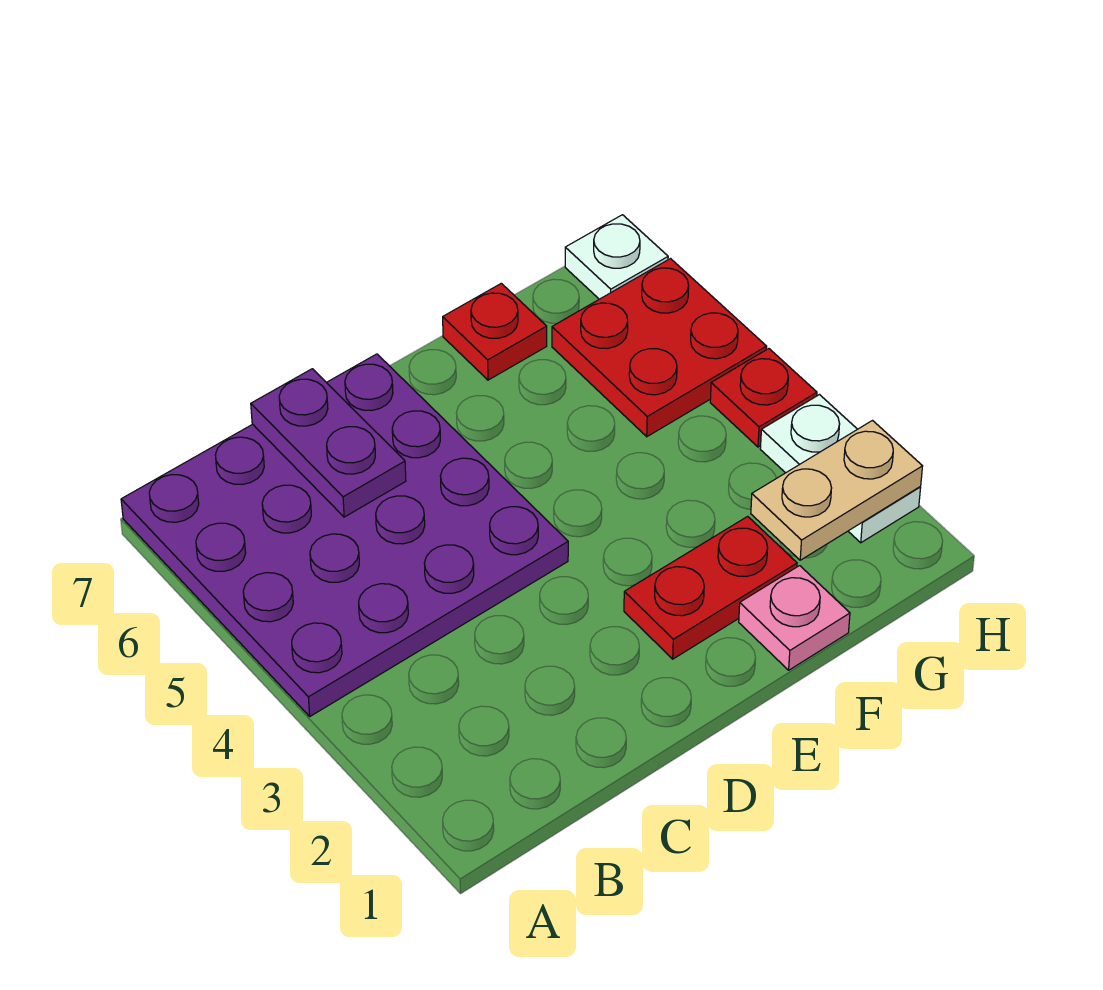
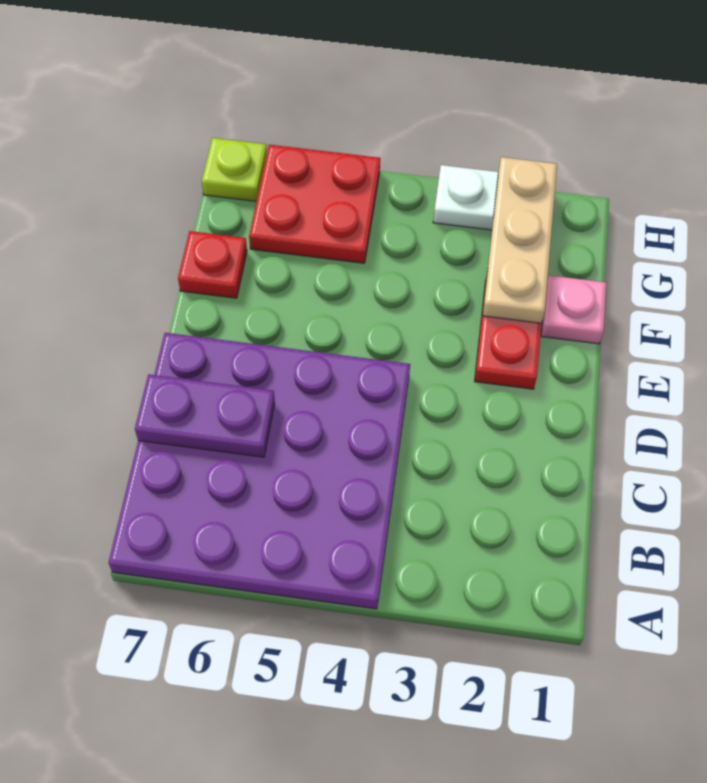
tan 1x2 plate [751,421,923,560] -> tan 1x3 plate [483,157,557,323]
red 1x1 plate [710,349,817,447] -> none
white 1x1 plate [565,215,668,299] -> lime 1x1 plate [202,138,267,201]

